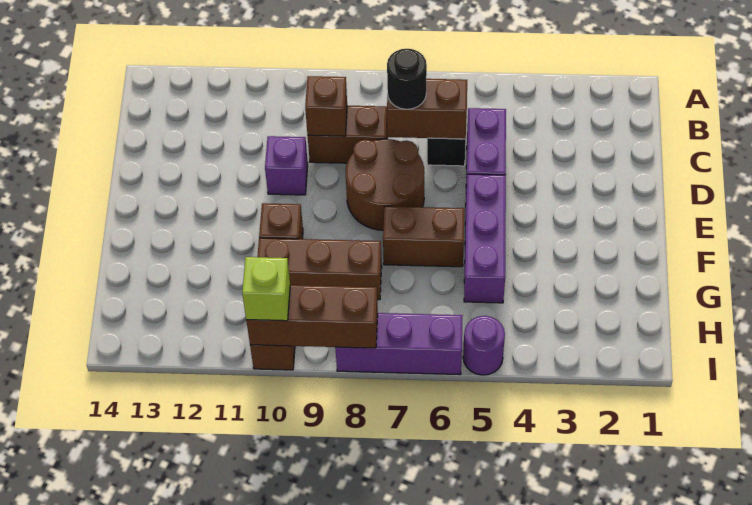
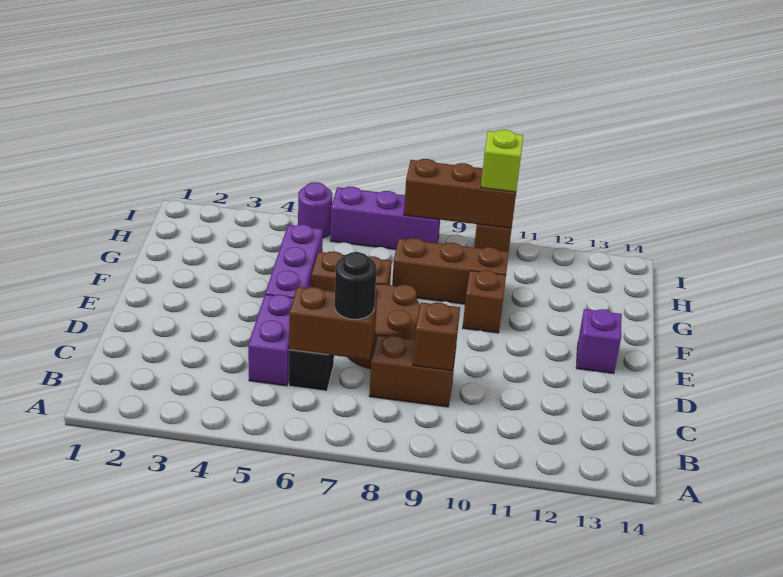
purple 1x1 brick [265,136,308,195] -> purple 1x1 brick moved to [576,309,622,374]

